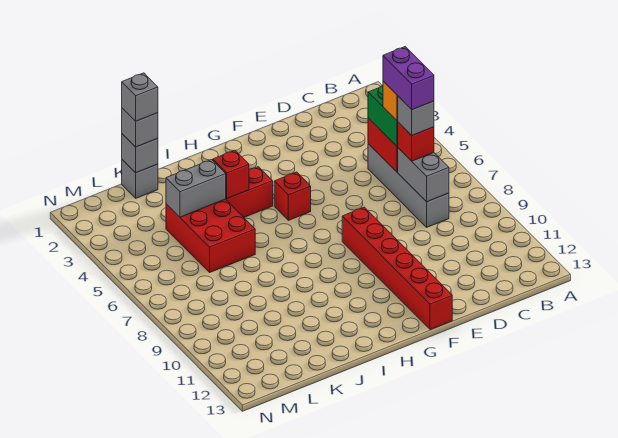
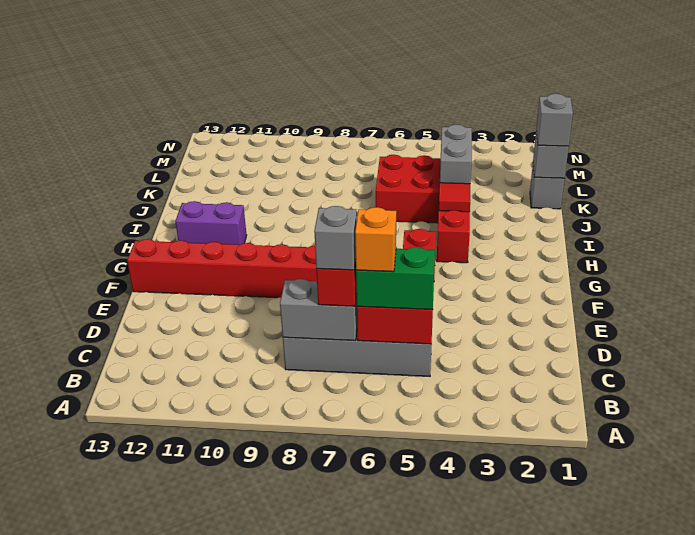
purple 1x2 brick [383,47,434,110] -> purple 1x2 brick moved to [175,201,247,245]
red 1x1 brick [213,150,249,199] -> red 1x1 tile [439,183,470,212]
grey 1x1 brick [122,73,158,121] -> none

